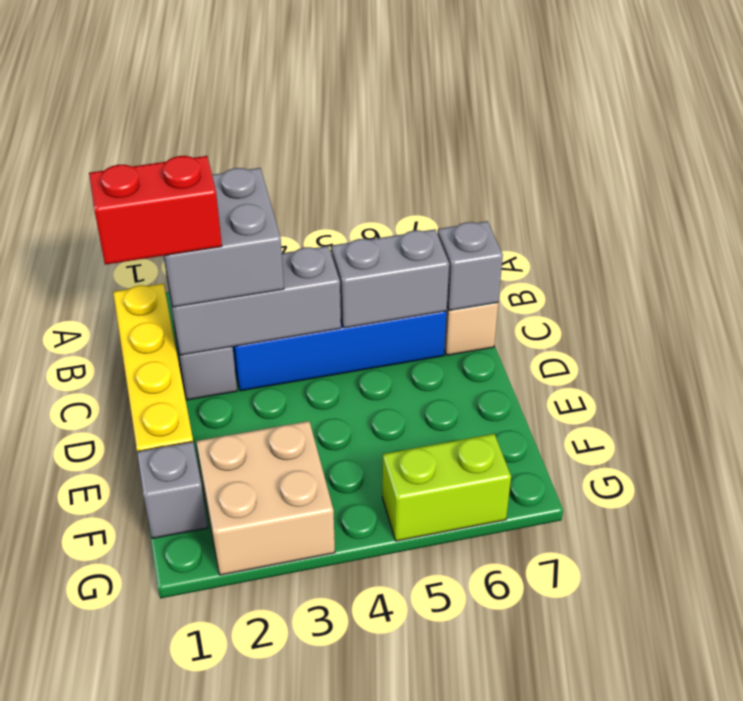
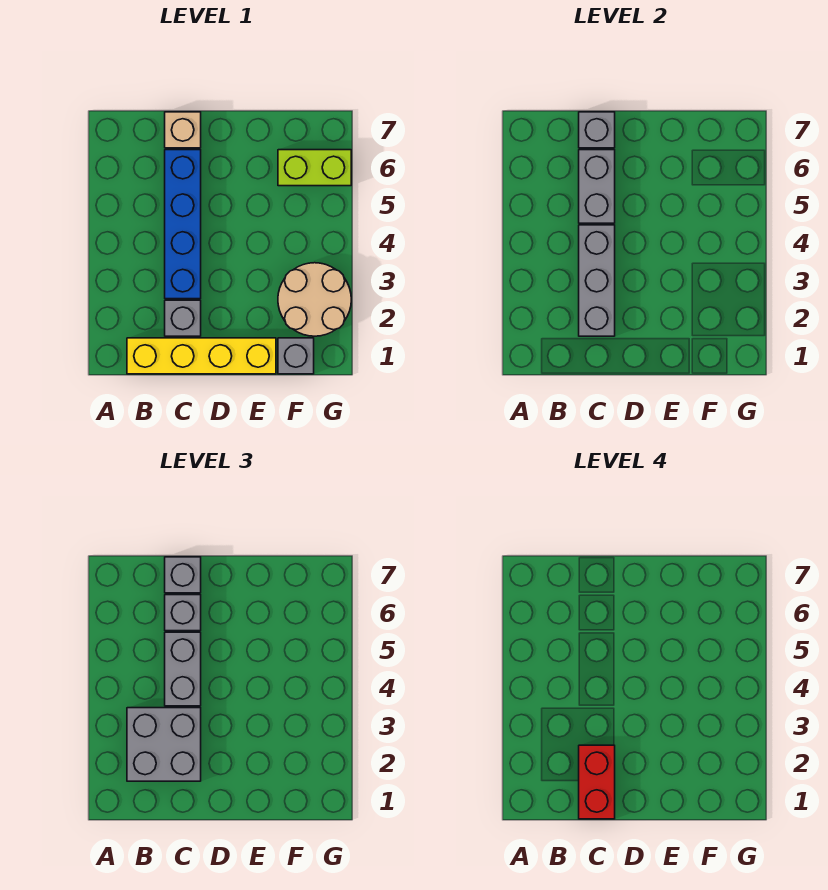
none -> grey 1x2 brick [165,632,201,706]
none -> grey 1x1 brick [165,595,201,631]
none -> grey 1x1 brick [165,557,201,593]
tan 2x2 brick [196,421,335,575] -> tan 2x2 round brick [278,263,351,336]
lime 1x2 brick [382,434,511,541] -> lime 1x2 brick turned to [278,150,351,186]

